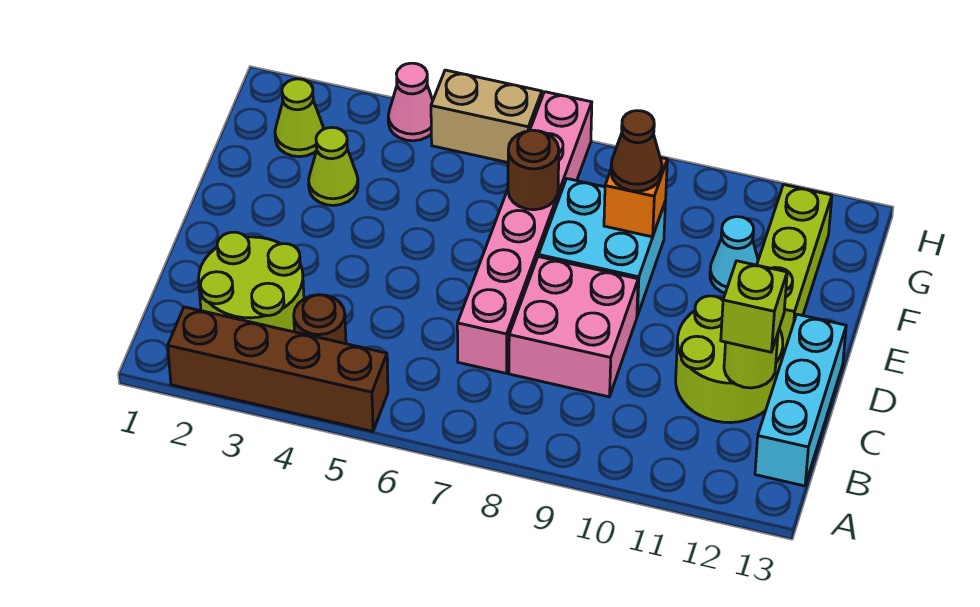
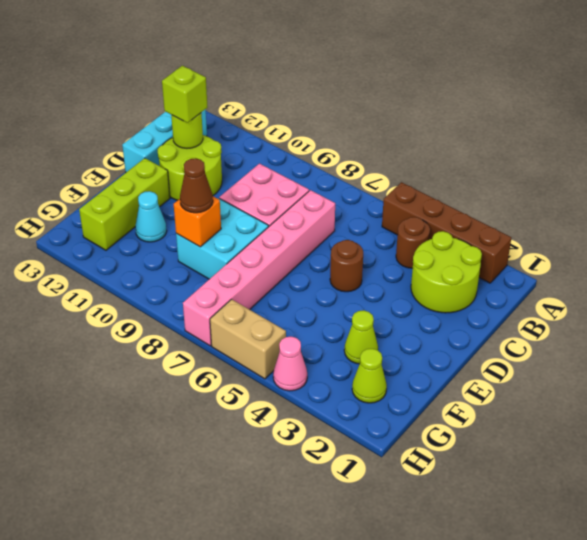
brown 1x1 round brick [508,130,559,210] -> brown 1x1 round brick moved to [330,240,363,292]

